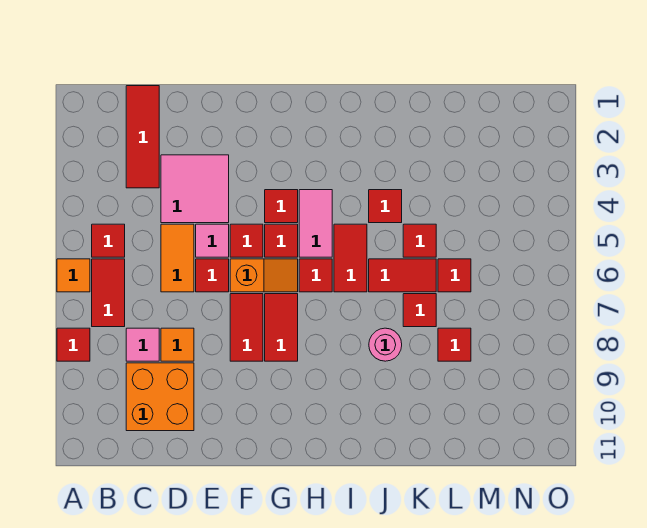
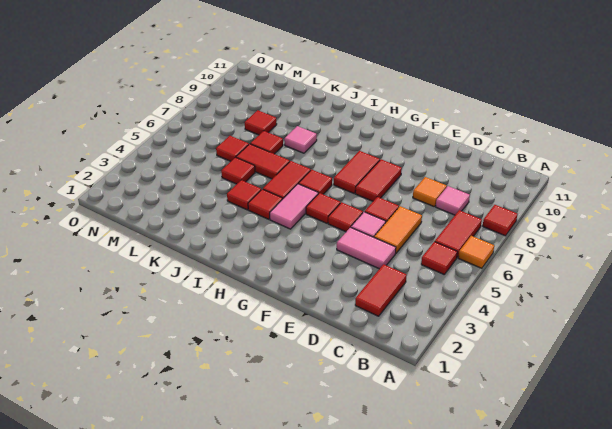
red 1x3 tile [126,86,159,188] -> red 1x2 tile [355,264,406,316]
orange 2x2 brick [126,363,194,431] -> none
pink 2x2 tile [161,155,229,223] -> pink 1x2 tile [337,227,396,269]
orange 1x2 slope [230,259,298,292] -> none
red 1x1 tile [265,190,298,223] -> red 1x1 tile moved to [248,189,282,219]
pink 1x1 round brick [369,328,402,361] -> pink 1x1 tile [284,126,317,153]

